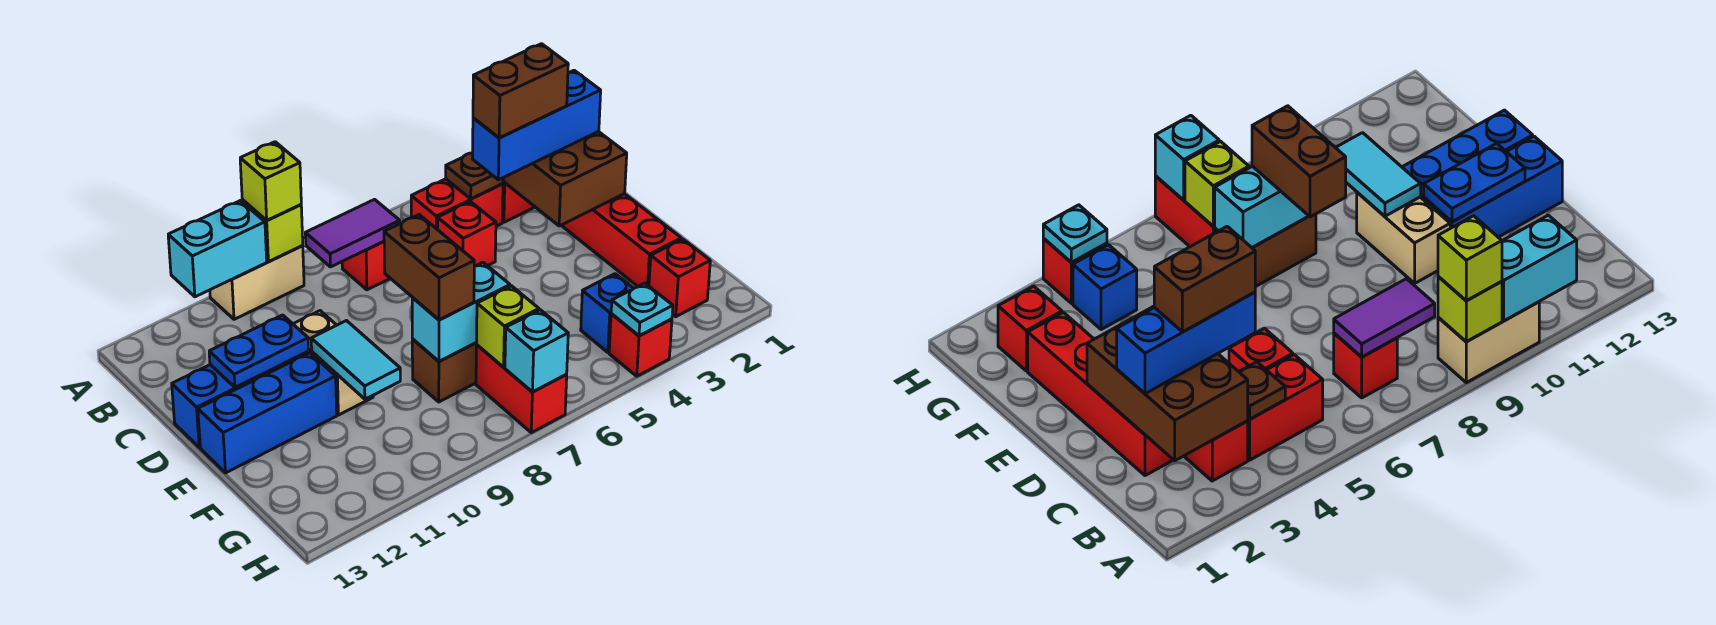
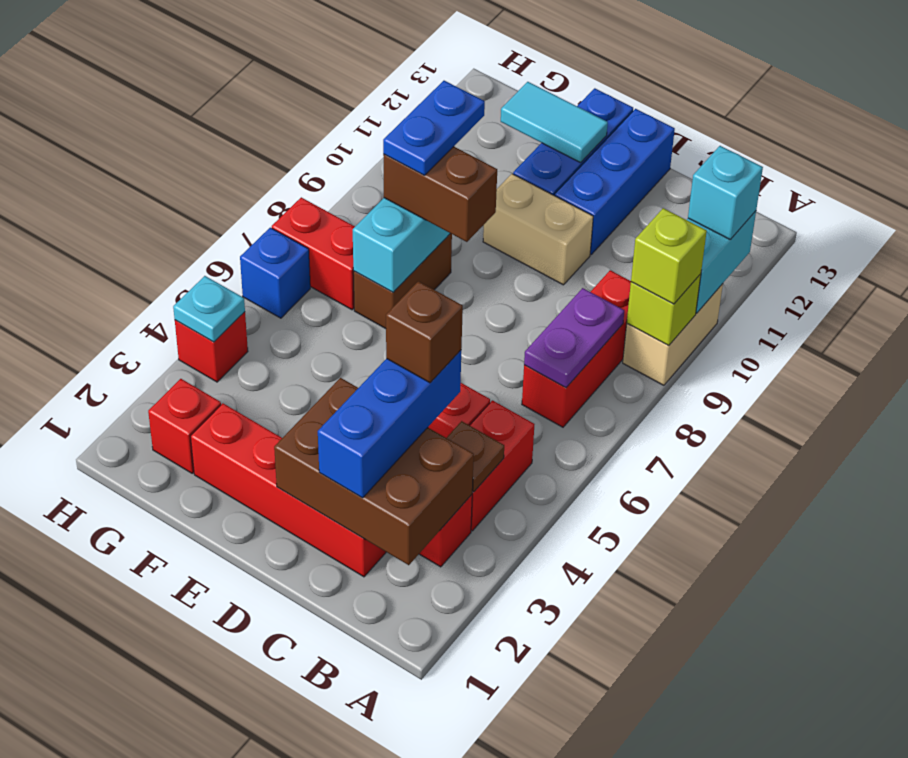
red 1x1 brick [342,241,390,290] -> red 1x3 brick [522,270,631,427]
purple 1x2 tile [305,199,400,267] -> purple 1x2 plate [524,288,624,388]
brown 1x2 brick [473,44,568,138] -> brown 1x1 brick [386,281,463,383]
blue 1x2 plate [209,315,309,387] -> blue 1x2 plate moved to [383,81,485,175]
cyan 1x2 tile [311,321,400,399] -> cyan 1x2 tile moved to [501,82,608,163]
blue 1x1 brick [581,274,634,352] -> blue 1x1 brick moved to [240,228,310,318]
lime 1x1 brick [476,286,539,367] -> none
cyan 1x1 brick [505,310,568,392] -> cyan 1x1 brick moved to [688,146,763,240]

